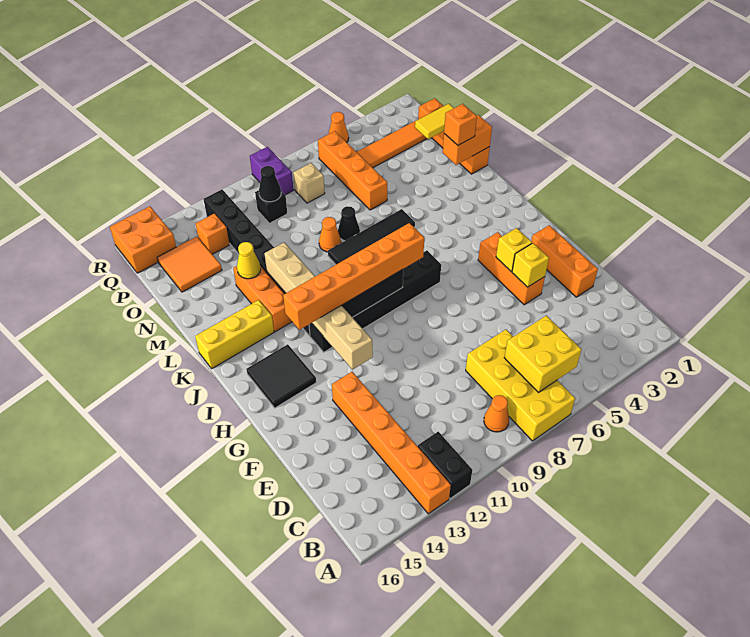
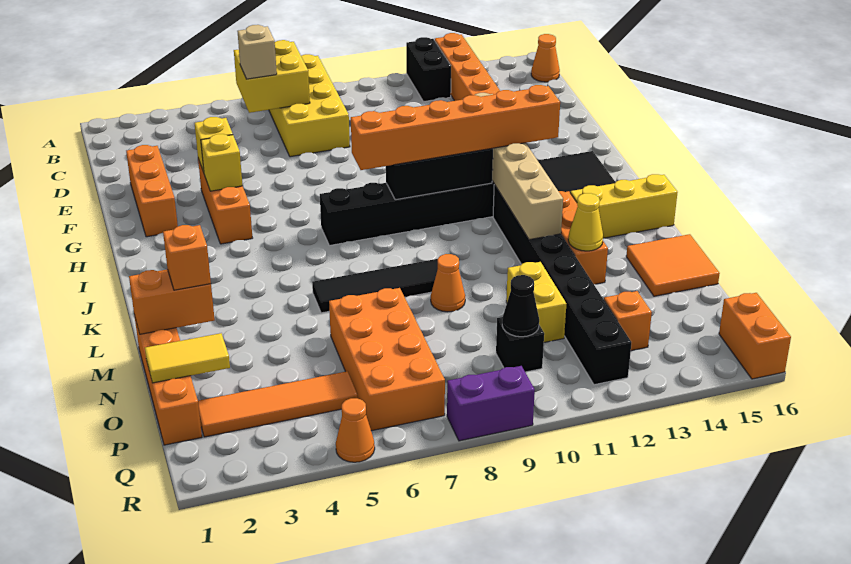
orange 1x1 cone [484,395,509,432] -> orange 1x1 cone moved to [531,34,560,82]
black 1x1 cone [338,206,360,241] -> none
orange 1x4 brick [318,131,387,210] -> orange 2x4 brick [329,288,445,431]
none -> yellow 1x2 brick [506,262,566,342]
orange 2x2 tile [157,236,222,292] -> orange 2x2 tile moved to [626,234,720,296]
tan 1x1 brick [293,163,325,203] -> tan 1x1 brick moved to [238,25,277,79]
purple 1x2 brick [250,147,294,195] -> purple 1x2 brick turned to [447,366,535,441]
orange 2x2 brick [110,206,176,273] -> orange 1x2 brick [719,293,791,379]

